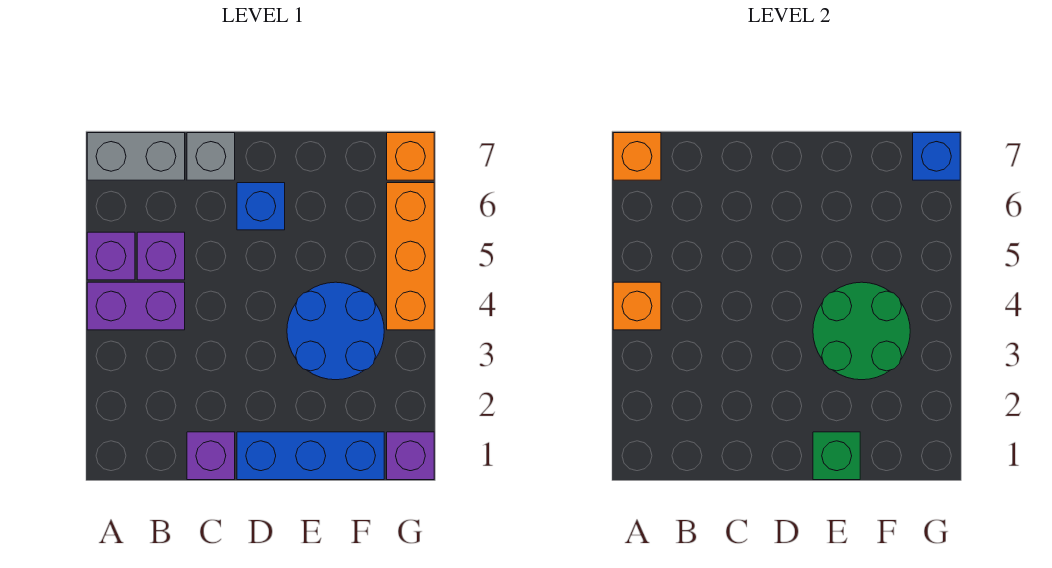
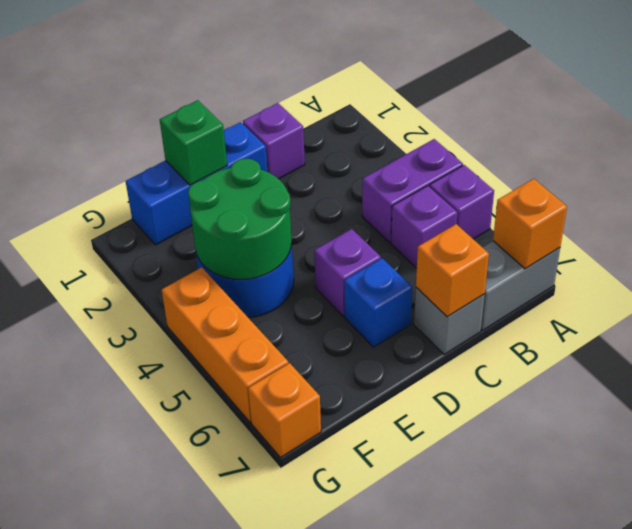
orange 1x1 brick [613,282,661,330] -> orange 1x1 brick moved to [416,224,489,317]
purple 1x1 brick [387,432,434,480] -> purple 1x1 brick moved to [314,229,381,316]
blue 1x1 brick [913,133,960,180] -> none

